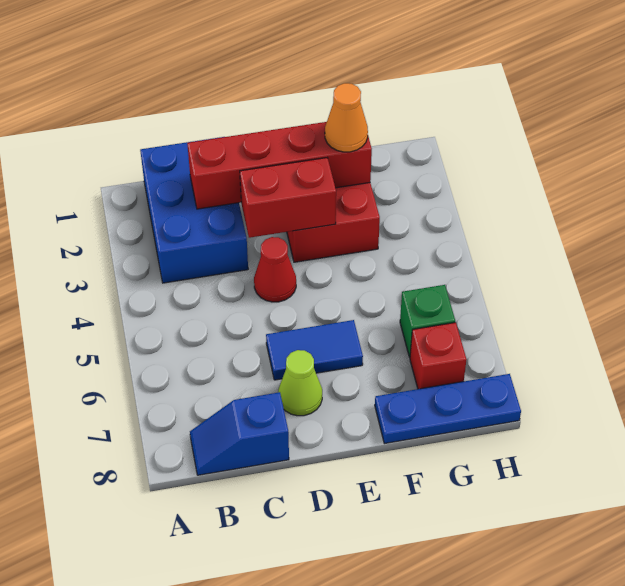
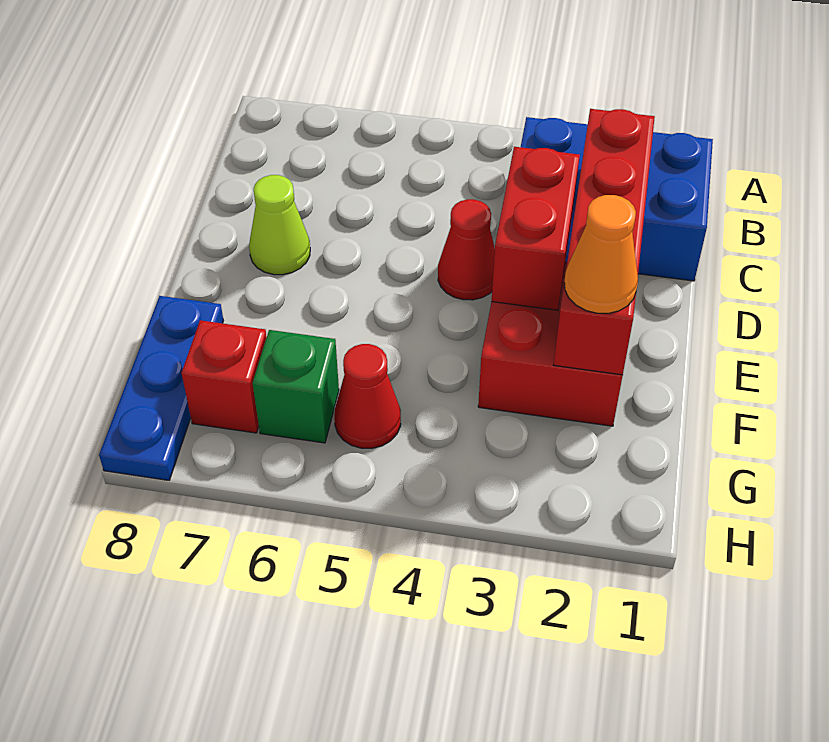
blue 1x2 slope [190,392,289,475] -> none
blue 1x2 tile [266,320,363,380] -> none
none -> red 1x1 cone [334,344,401,448]

